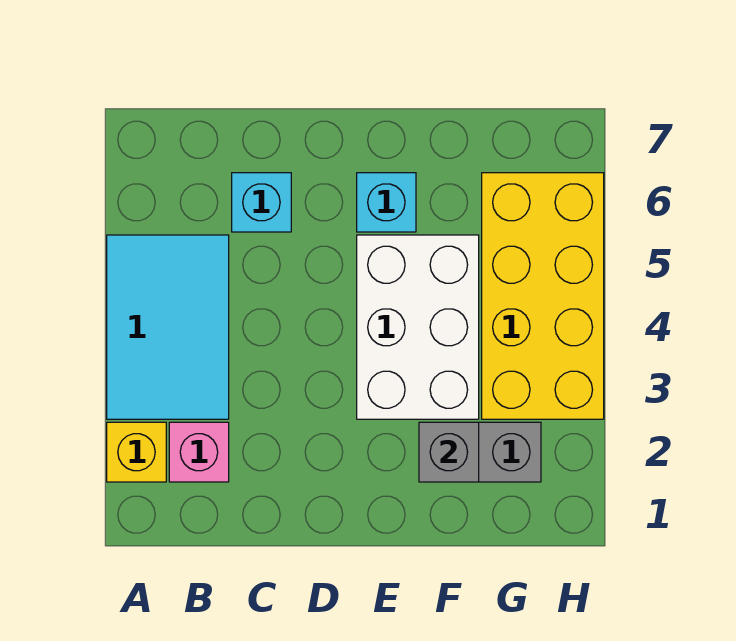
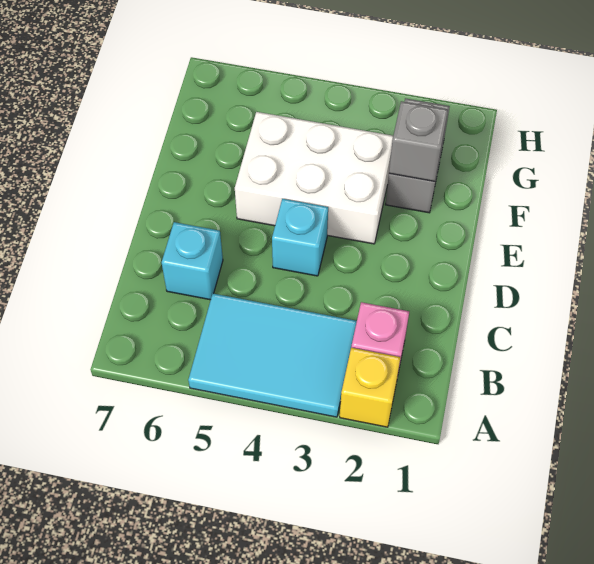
cyan 1x1 brick [357,173,416,232] -> cyan 1x1 brick moved to [272,199,328,276]
yellow 2x4 brick [482,173,604,419] -> none

